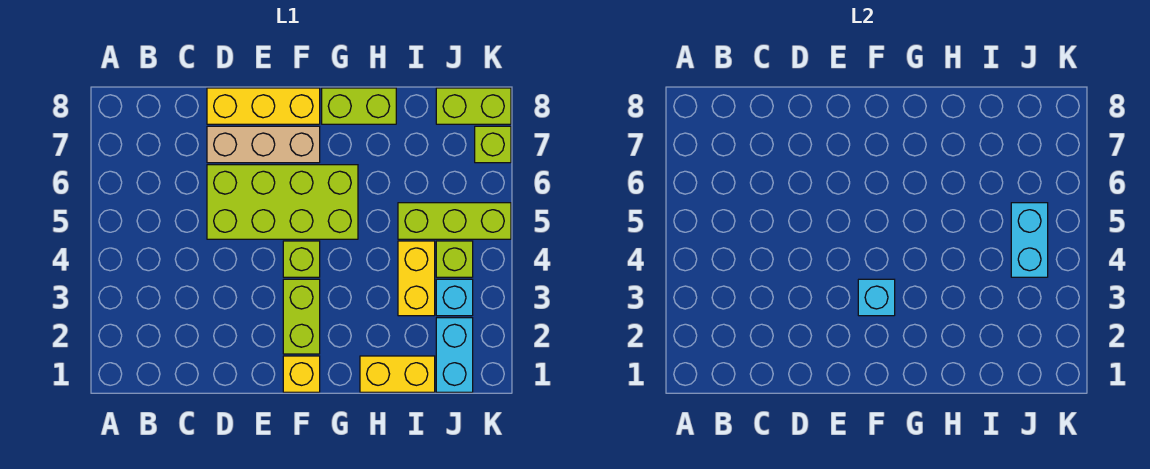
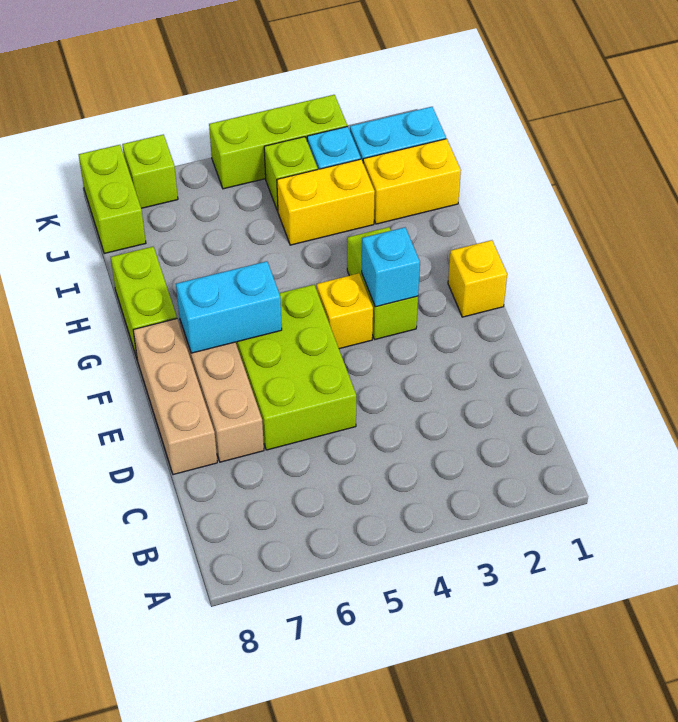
lime 2x4 brick [207,165,358,239] -> lime 2x3 brick [236,285,356,450]
yellow 1x3 brick [207,88,320,124] -> tan 1x3 brick [133,319,217,475]
lime 1x2 brick [283,279,320,354] -> lime 1x2 brick turned to [347,227,418,339]
lime 1x1 brick [283,241,320,277] -> yellow 1x1 brick [317,273,373,349]
yellow 1x2 brick [360,356,435,392] -> yellow 1x2 brick turned to [363,139,461,224]
lime 1x3 brick [398,203,511,239] -> lime 1x3 brick turned to [209,95,347,189]
cyan 1x2 brick [1011,203,1048,277] -> cyan 1x2 brick moved to [176,261,282,353]

